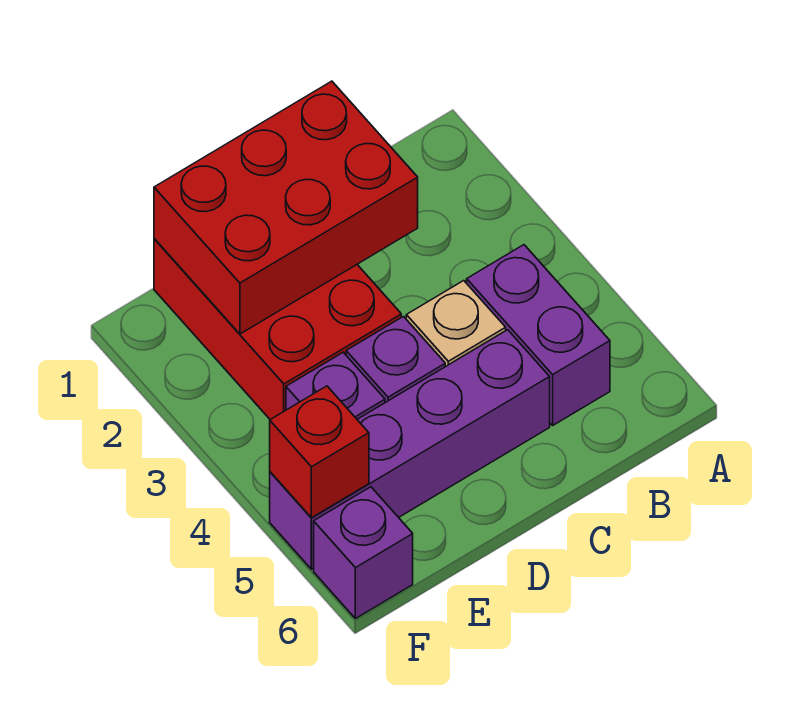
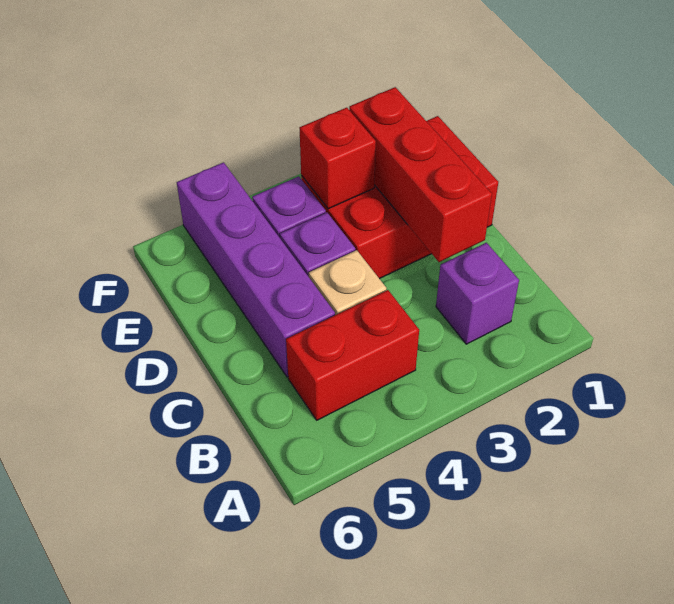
purple 1x2 brick [467,245,610,425] -> red 1x2 brick [286,290,419,420]
red 2x3 brick [154,81,418,334] -> red 1x3 brick [349,87,492,262]
red 1x1 brick [270,386,369,518] -> red 1x1 brick moved to [299,108,376,209]
purple 1x1 brick [314,487,413,619] -> purple 1x1 brick moved to [436,243,519,344]

